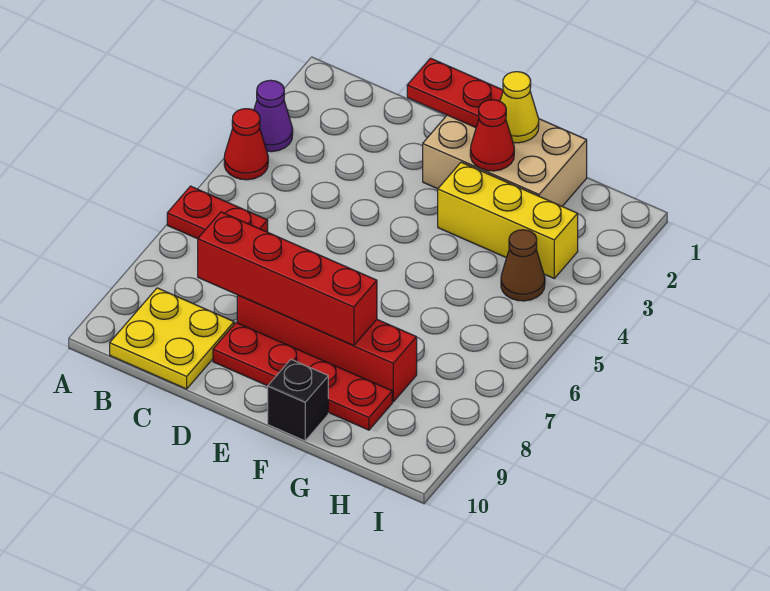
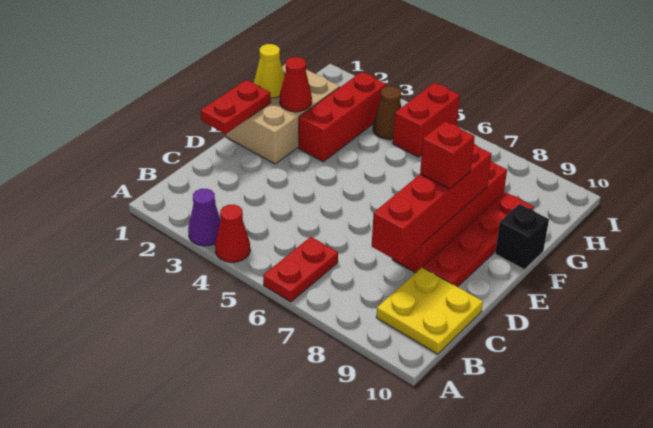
none -> red 1x1 brick [420,121,475,189]
yellow 1x3 brick [438,162,578,278] -> red 1x3 brick [299,72,386,162]
none -> red 1x2 brick [393,83,460,157]

